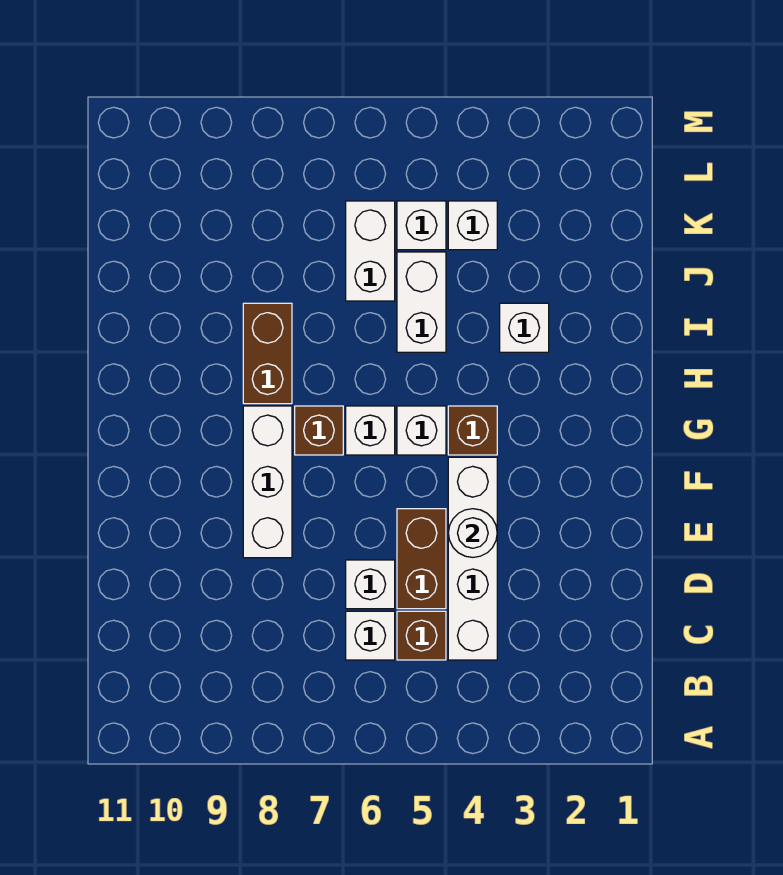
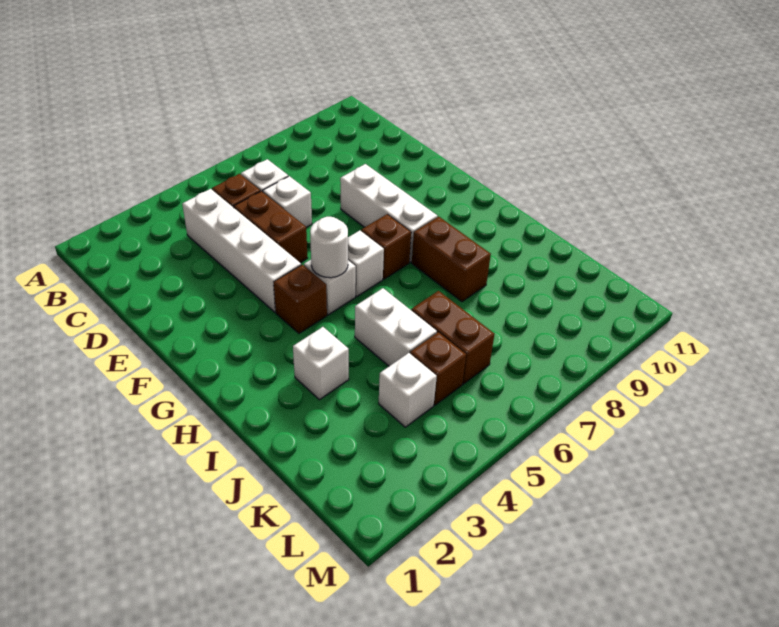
white 1x1 round brick [448,509,497,557] -> white 1x1 round brick moved to [310,217,348,278]
white 1x2 brick [346,201,395,301] -> brown 1x2 brick [411,291,495,384]
white 1x1 brick [397,201,446,250] -> brown 1x1 brick [410,332,466,405]

